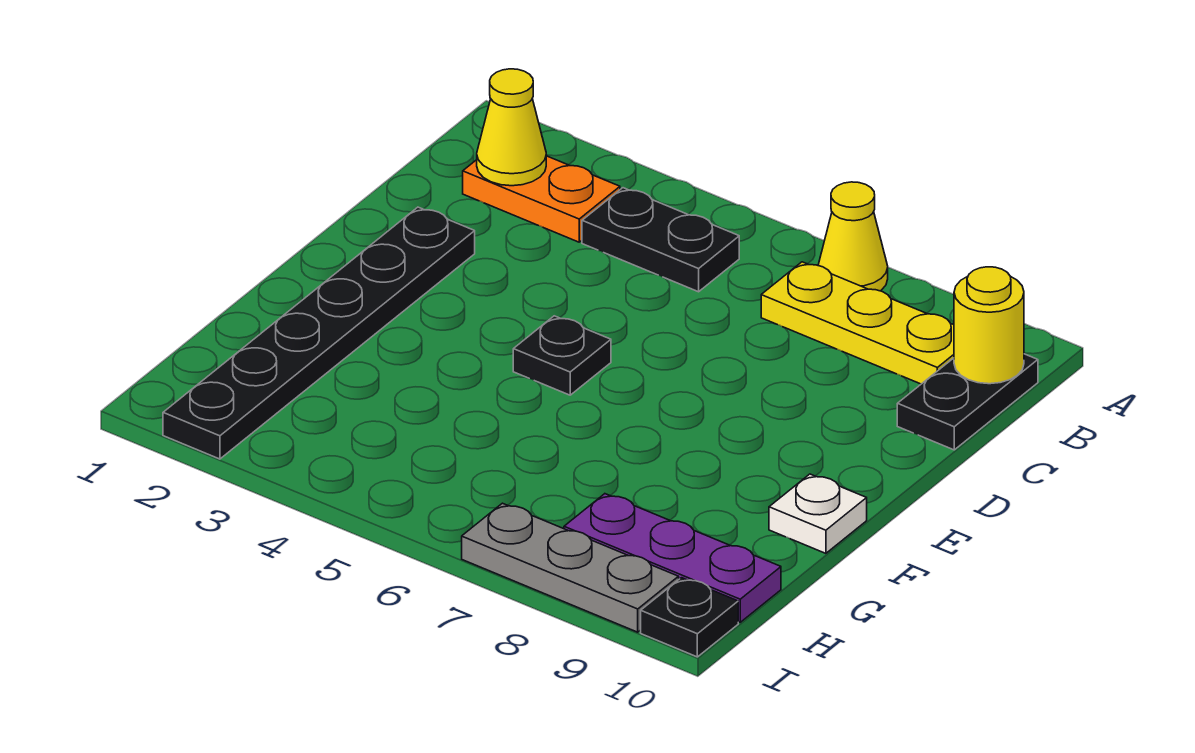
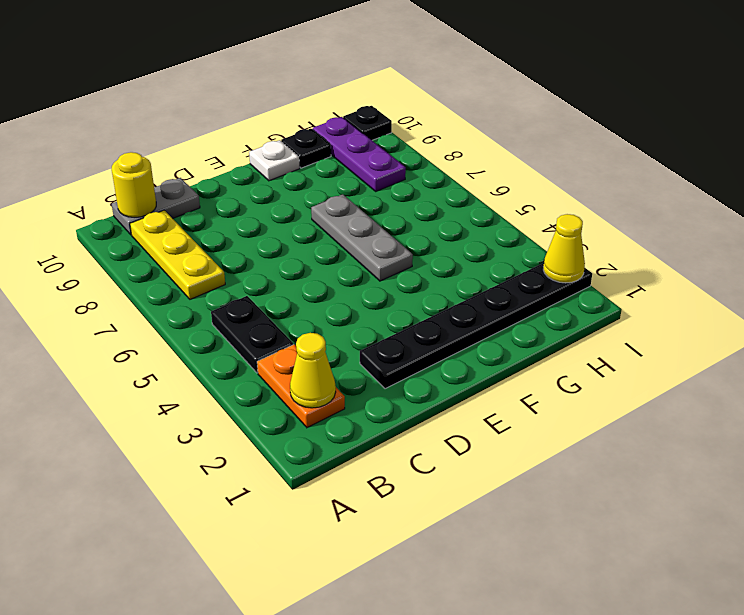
yellow 1x1 cone [818,182,888,291] -> yellow 1x1 cone moved to [543,214,585,283]
black 1x2 plate [897,354,1038,450] -> grey 1x2 plate [112,178,200,235]
black 1x1 plate [513,316,611,395] -> black 1x1 plate moved to [281,129,331,168]
grey 1x3 plate [462,503,679,632] -> grey 1x3 plate moved to [311,194,413,281]

